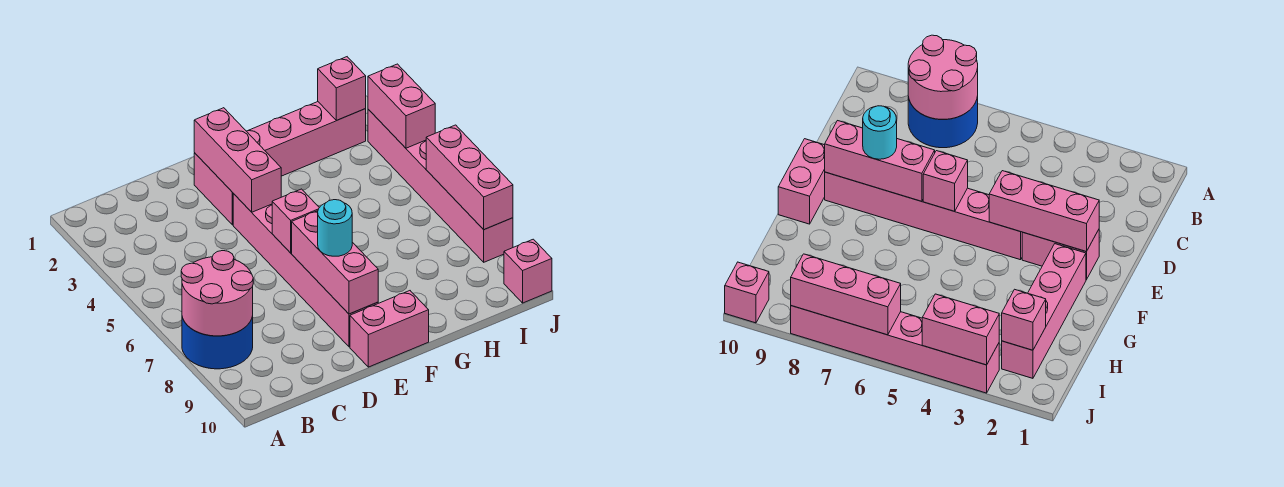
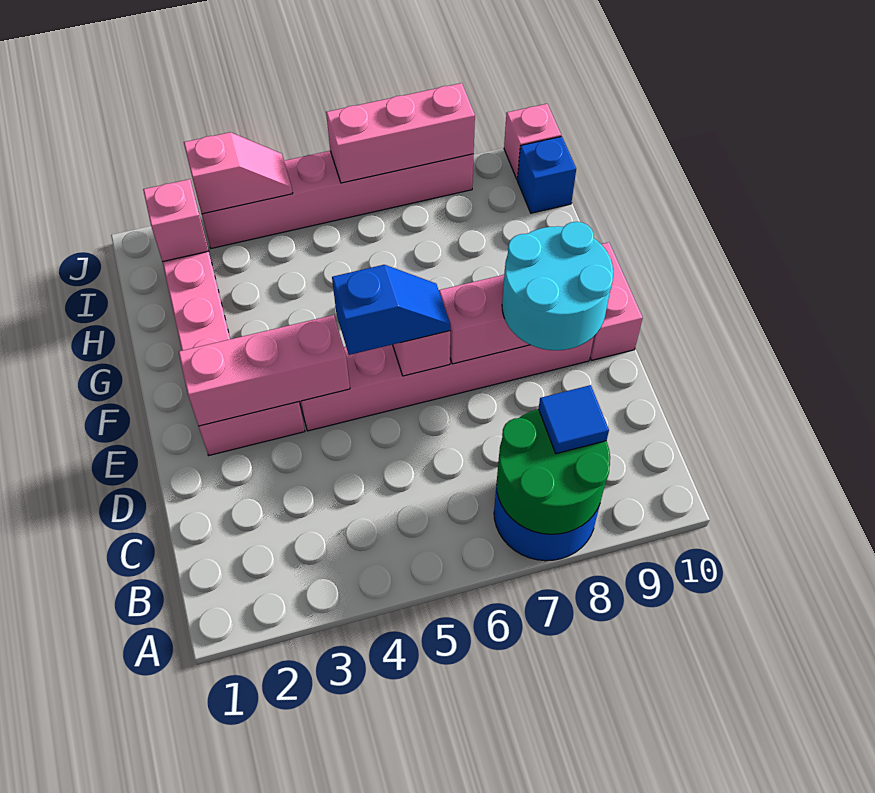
pink 2x2 round brick [181,251,253,336] -> green 2x2 round brick [496,409,610,534]
none -> blue 1x1 tile [539,385,609,454]
none -> blue 1x2 slope [332,265,451,355]
cyan 1x1 round brick [318,200,352,256] -> cyan 2x2 round brick [502,222,613,350]
none -> blue 1x1 brick [518,136,576,213]
pink 1x2 brick [368,64,435,148] -> pink 1x2 slope [184,132,293,214]

